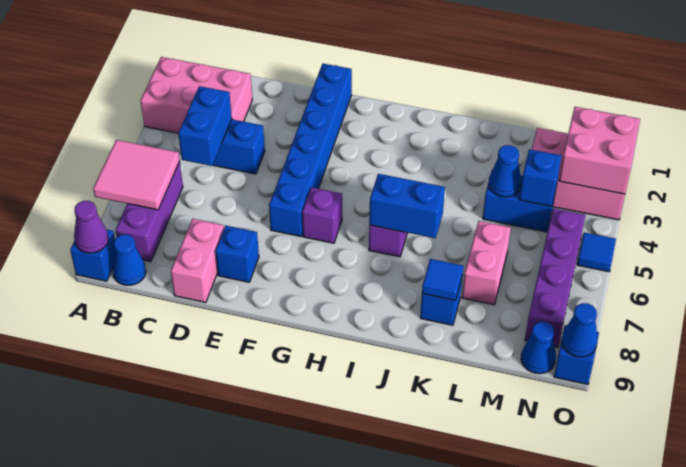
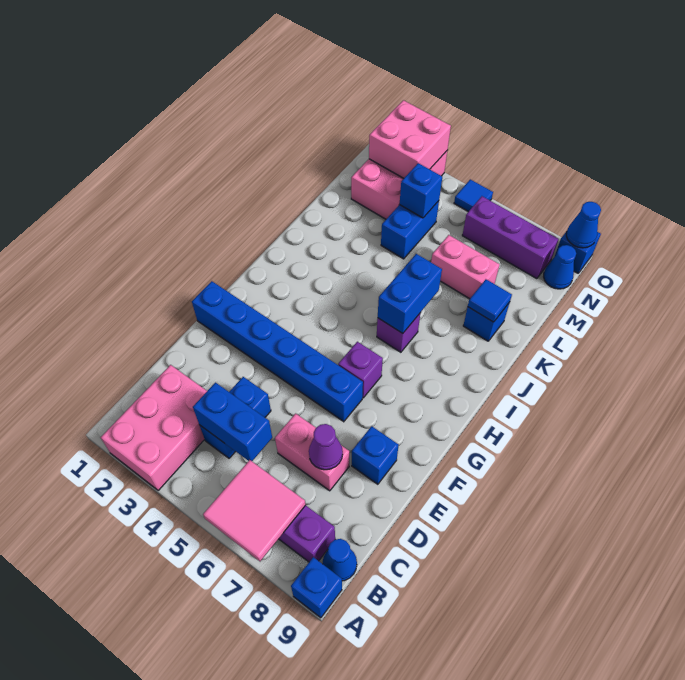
purple 1x1 cone [74,201,108,253] -> purple 1x1 cone moved to [309,424,343,470]
pink 1x2 brick [171,219,224,303] -> pink 1x2 brick moved to [275,413,349,491]
blue 1x1 cone [489,145,521,197] -> none
purple 1x4 brick [525,208,585,348] -> purple 1x3 brick [462,196,558,279]

